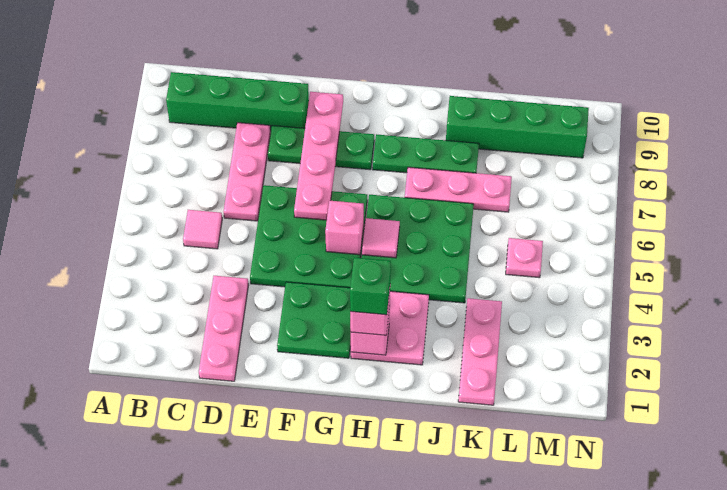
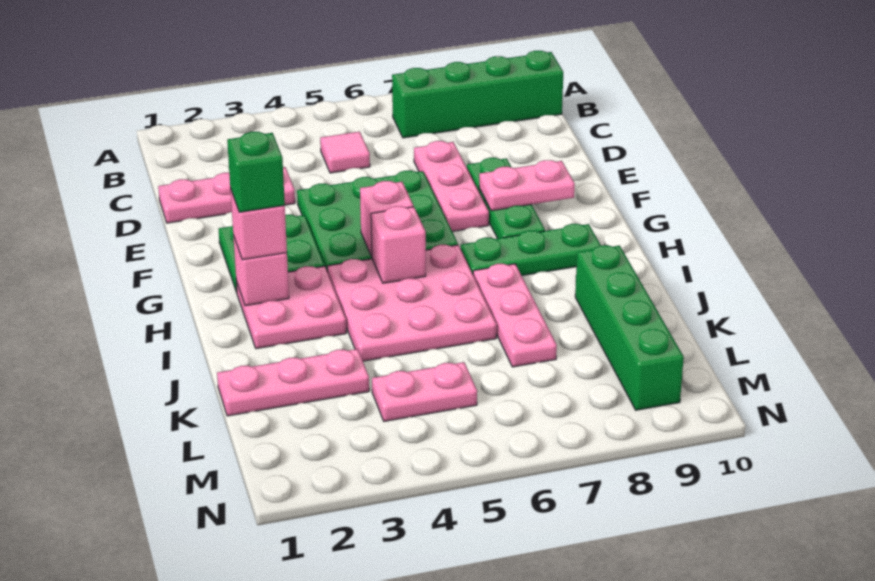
green 1x4 brick [166,72,309,130] -> green 1x4 brick turned to [392,51,563,138]
pink 1x3 plate [224,123,271,221] -> pink 1x3 plate turned to [414,141,489,232]
pink 1x4 plate [294,92,343,220] -> pink 1x2 plate [479,160,575,211]
green 3x3 plate [362,195,474,303] -> pink 3x3 plate [327,245,497,361]
pink 1x1 tile [362,218,400,258] -> pink 1x1 brick [371,206,426,283]
green 1x3 plate [373,134,479,173] -> green 1x3 plate turned to [461,224,601,276]
pink 1x1 plate [506,238,543,278] -> pink 1x2 plate [372,362,477,421]

